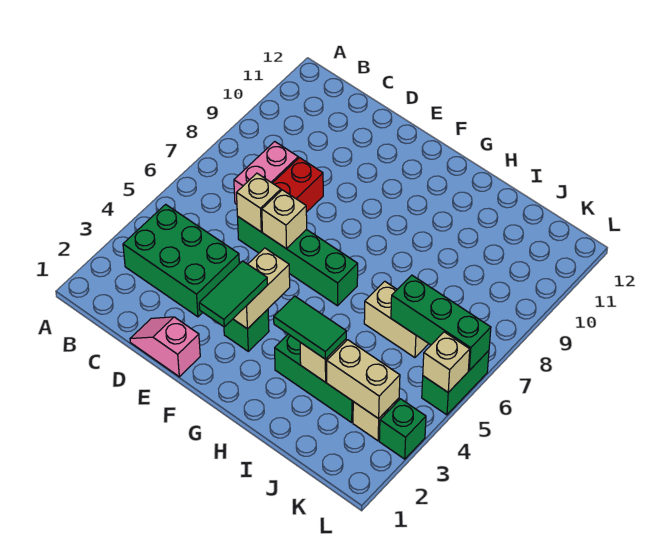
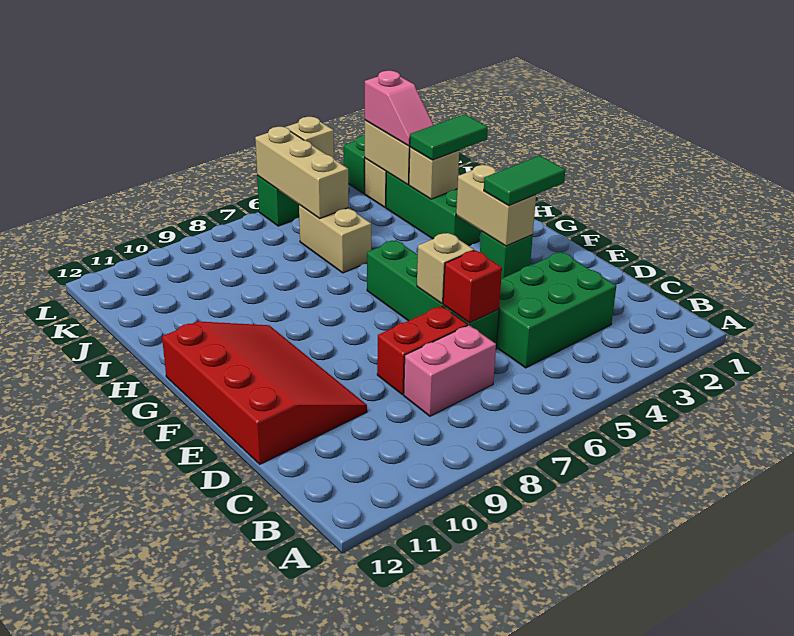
green 2x3 brick [123,204,239,317] -> green 2x3 brick turned to [496,252,616,368]
pink 1x2 slope [130,317,200,377] -> pink 1x2 slope moved to [365,71,434,146]
tan 1x1 brick [237,173,281,232] -> red 1x1 brick [443,250,502,323]
none -> red 3x4 slope [162,321,367,464]
tan 1x2 brick [233,248,290,329] -> tan 1x2 brick turned to [456,165,536,246]
green 1x2 tile [274,296,346,359] -> green 1x2 tile turned to [410,114,488,160]
green 1x3 brick [391,275,491,370] -> tan 1x3 brick [255,127,348,219]

